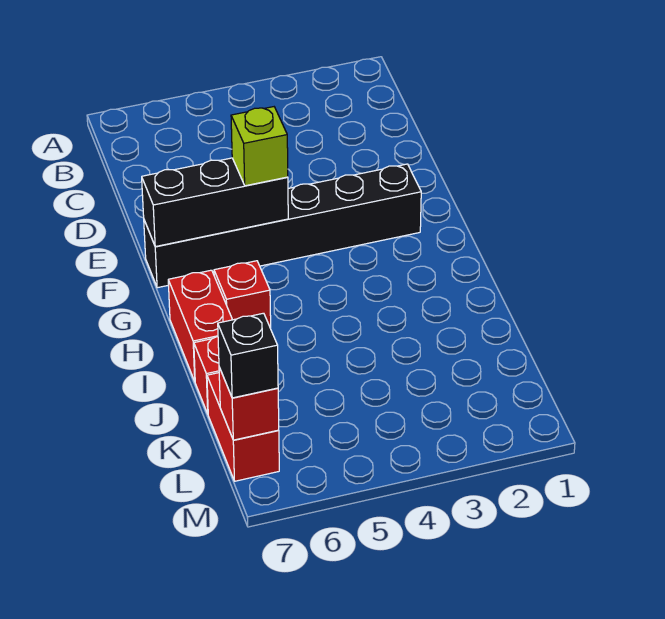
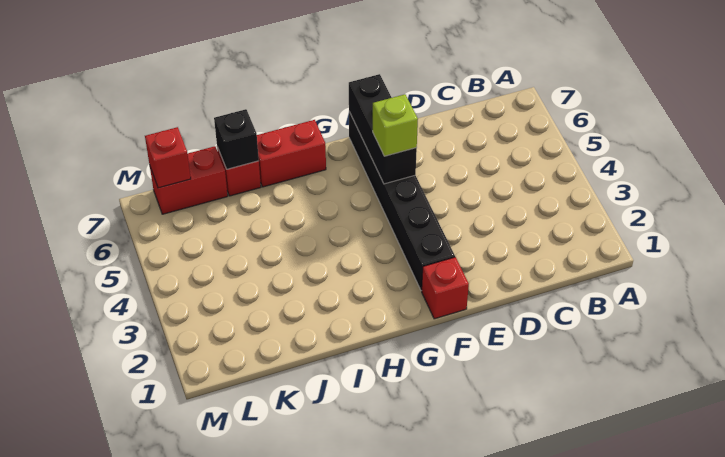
red 1x1 brick [214,261,271,328] -> red 1x1 brick moved to [422,257,469,319]
black 1x1 brick [218,313,278,398] -> black 1x1 brick moved to [214,109,259,169]

